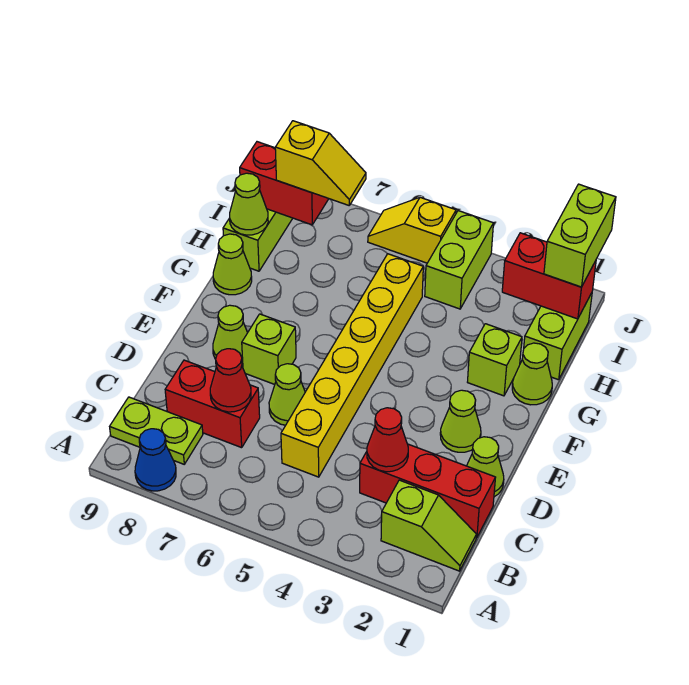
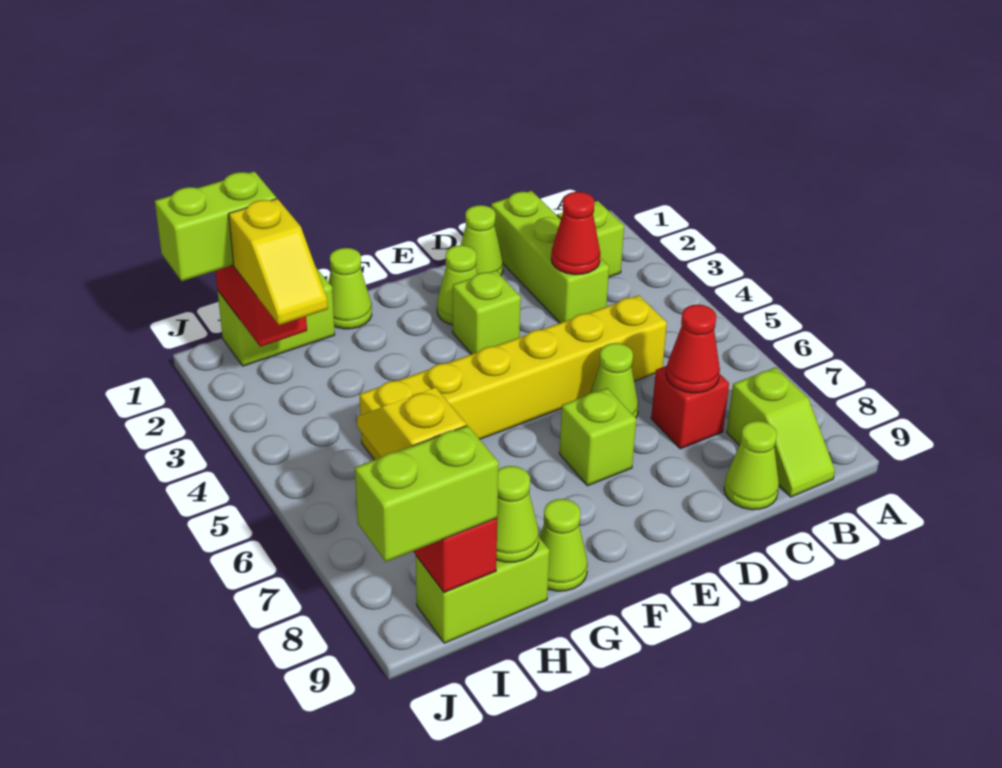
blue 1x1 cone [135,429,176,491] -> none
lime 1x2 plate [110,397,203,464] -> lime 1x2 slope [727,367,835,497]
red 1x3 brick [360,444,496,538] -> lime 1x3 brick [491,191,609,323]
red 1x2 brick [165,360,260,448] -> red 1x1 brick [651,366,729,449]
lime 1x1 cone [213,305,248,365] -> lime 1x1 cone moved to [724,421,779,510]
lime 1x1 brick [468,324,522,396] -> lime 1x1 brick moved to [453,270,521,354]
lime 1x2 brick [425,211,493,309] -> lime 1x2 brick moved to [355,425,499,562]
yellow 1x2 slope [368,197,456,263] -> yellow 1x2 slope moved to [229,199,328,325]

